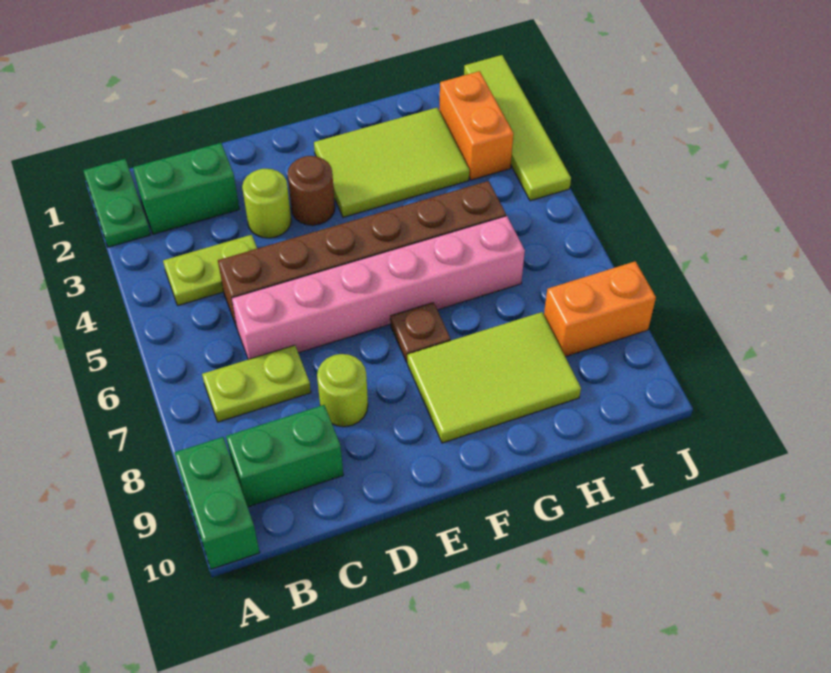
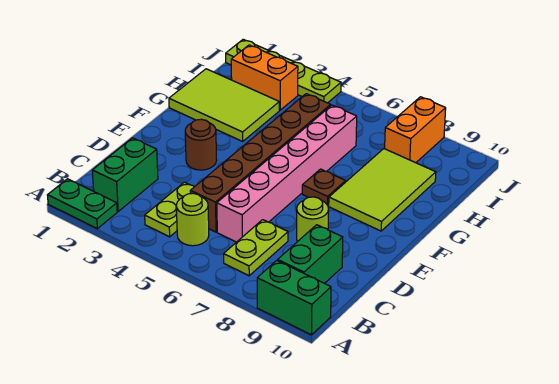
lime 1x1 round brick [242,169,291,238] -> lime 1x1 round brick moved to [176,193,209,246]
lime 2x3 tile [314,108,469,217] -> lime 2x3 tile turned to [169,69,279,141]
lime 1x4 tile [464,55,571,201] -> lime 1x4 plate [226,39,341,103]

